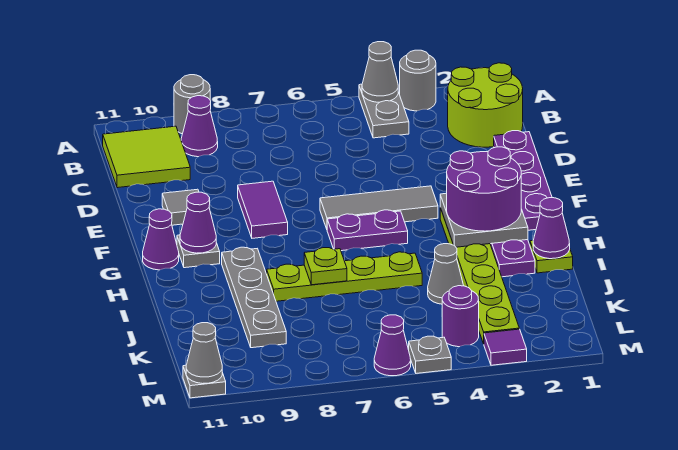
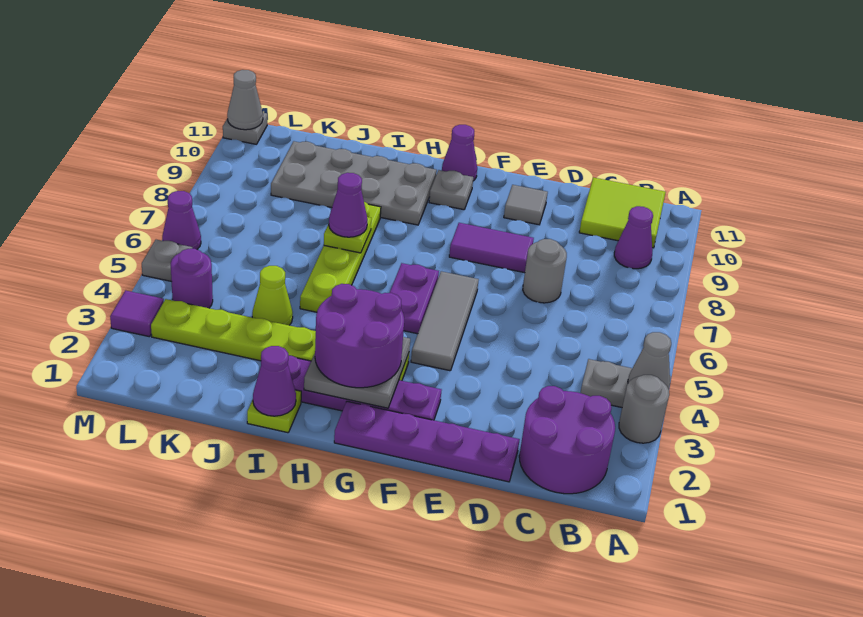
grey 1x1 round brick [174,75,210,134] -> grey 1x1 round brick moved to [523,239,567,303]
lime 2x2 round brick [448,63,523,147] -> purple 2x2 round brick [519,386,615,494]
purple 1x1 cone [180,192,216,253] -> purple 1x1 cone moved to [329,173,367,237]
grey 1x4 plate [222,247,286,348] -> grey 2x4 plate [271,141,437,225]
grey 1x1 cone [428,244,464,304] -> lime 1x1 cone [252,266,293,325]

